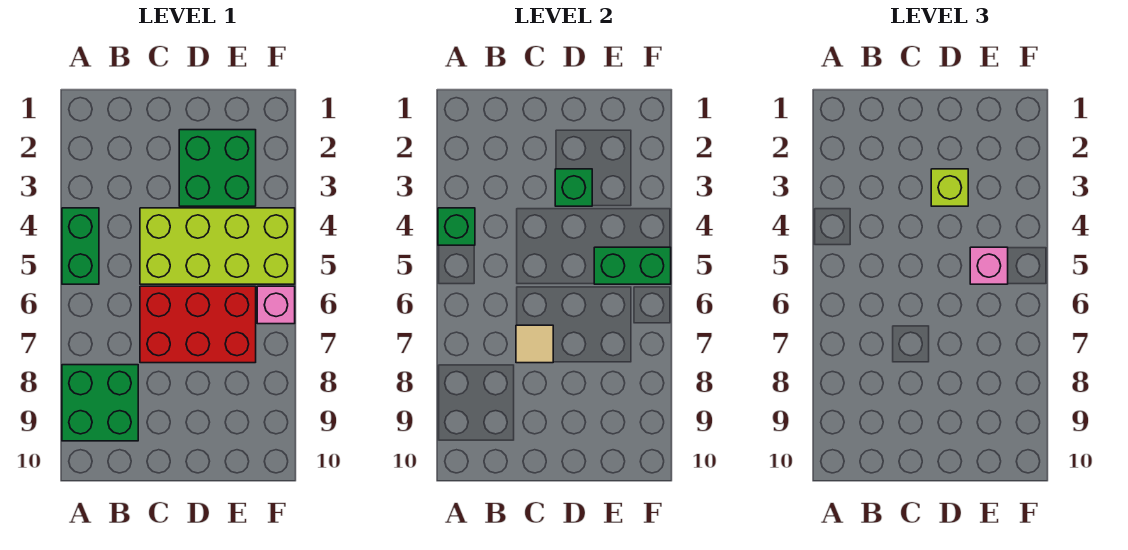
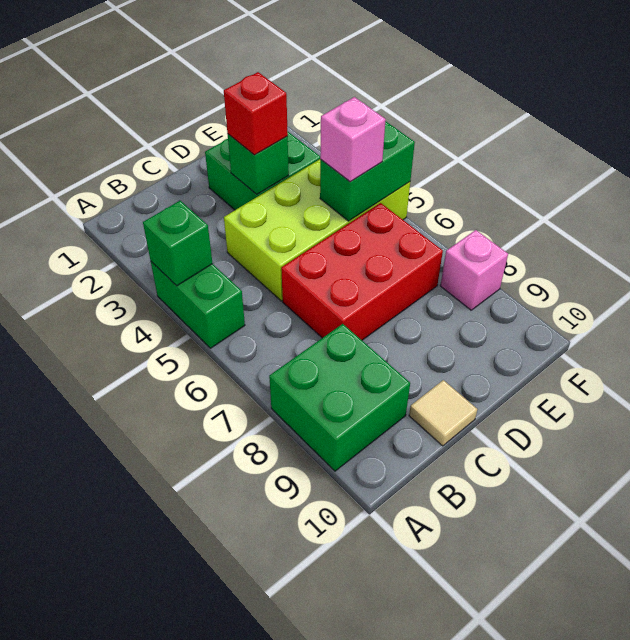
tan 1x1 tile [516,325,553,363] -> tan 1x1 tile moved to [409,380,477,446]
lime 1x1 brick [931,169,968,206] -> red 1x1 brick [224,72,288,155]
pink 1x1 brick [257,286,295,324] -> pink 1x1 brick moved to [440,230,508,310]

